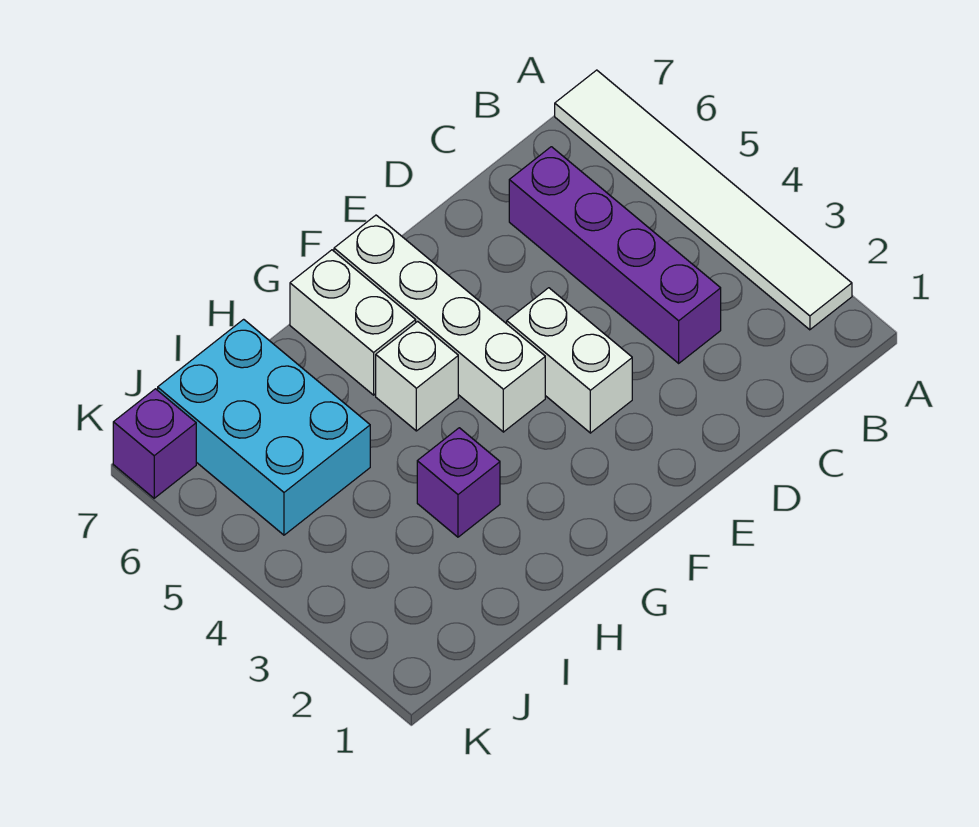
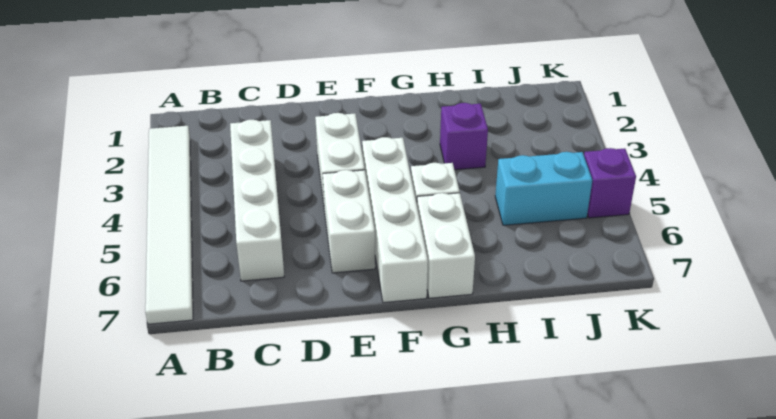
purple 1x4 brick [509,147,721,363] -> white 1x4 brick [230,120,284,281]
none -> white 1x2 brick [323,170,375,273]
cyan 2x3 brick [158,319,370,535] -> cyan 1x2 brick [495,152,592,225]
purple 1x1 brick [113,389,196,498] -> purple 1x1 brick moved to [584,148,636,218]

